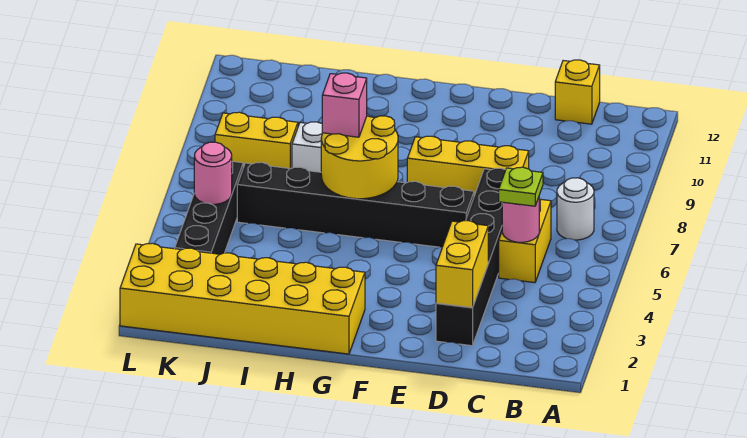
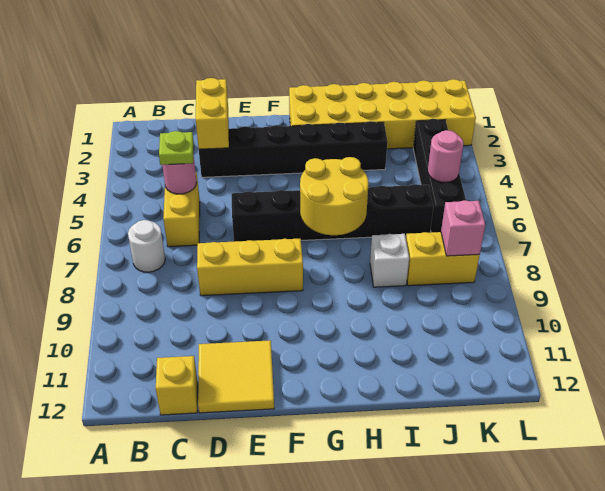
black 1x6 brick [436,168,505,346] -> black 1x6 brick turned to [199,121,388,177]
none -> yellow 2x2 tile [198,340,274,413]
pink 1x1 brick [322,73,367,137] -> pink 1x1 brick moved to [441,200,486,256]

